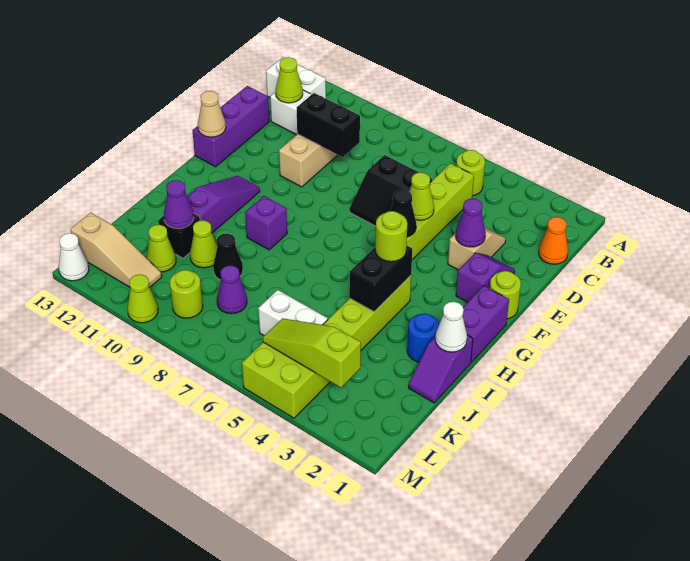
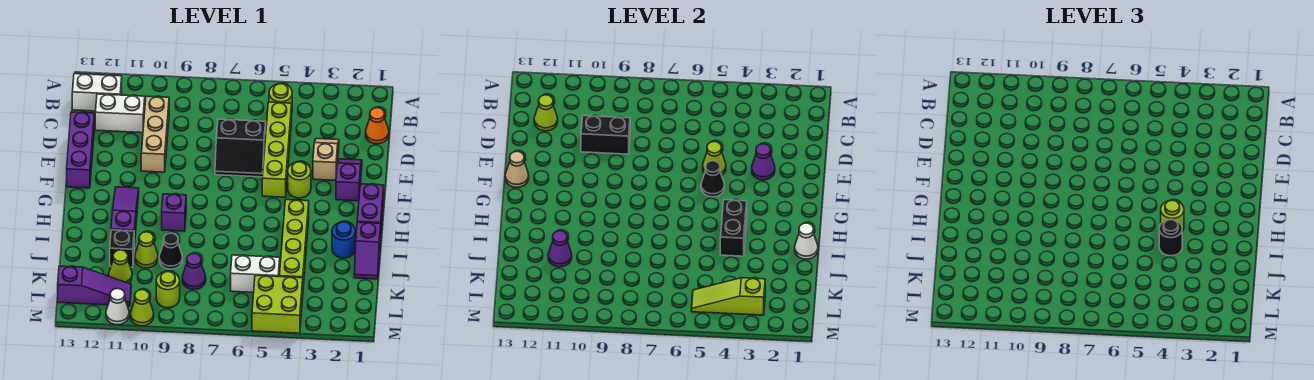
lime 1x1 round brick [490,271,521,319] -> lime 1x1 round brick moved to [288,162,311,198]
none -> black 1x1 round brick [1159,219,1182,256]
tan 1x3 slope [70,212,162,287] -> purple 1x3 slope [58,266,131,306]
white 1x1 cone [59,233,89,281] -> white 1x1 cone moved to [106,289,129,325]

